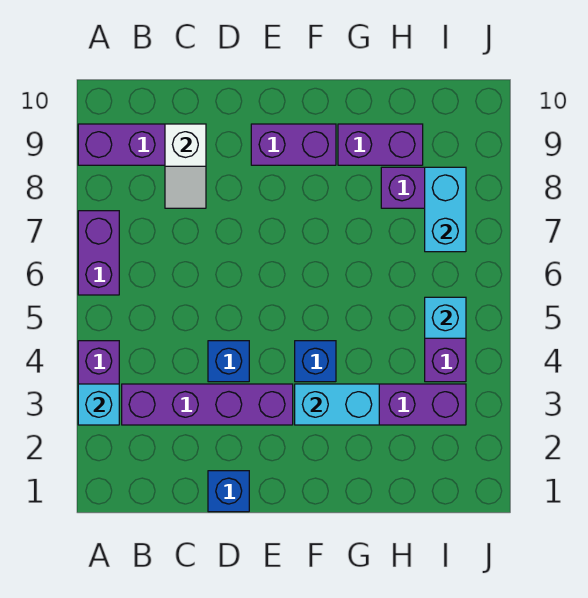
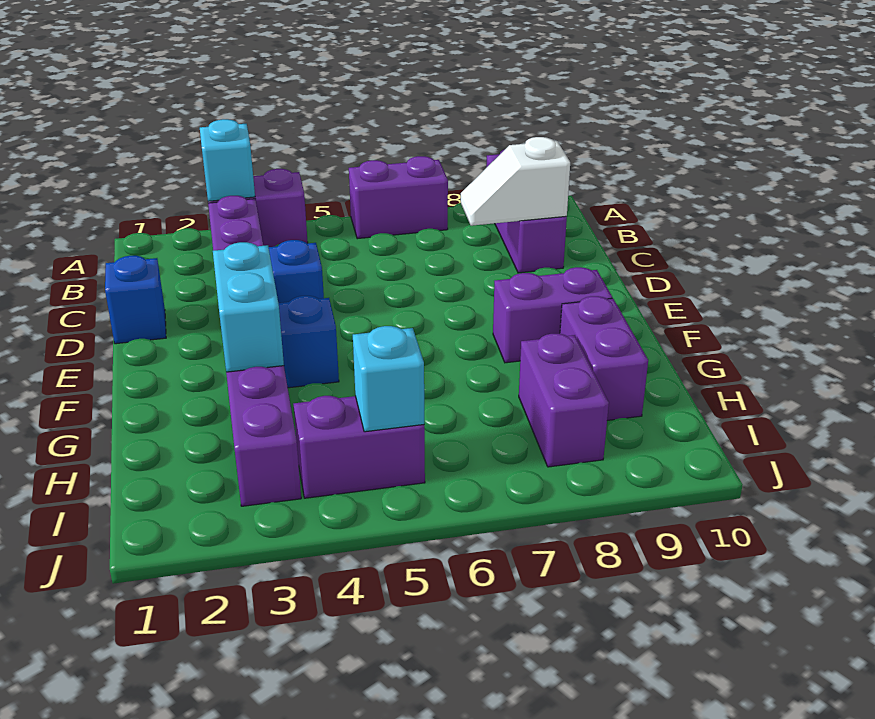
purple 1x2 brick [251,124,336,165] -> purple 1x2 brick turned to [493,267,612,363]
cyan 1x2 brick [425,167,466,252] -> none

